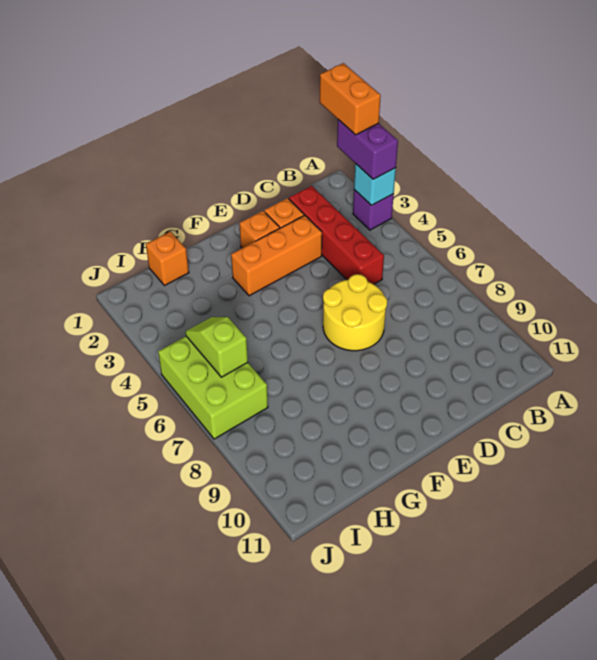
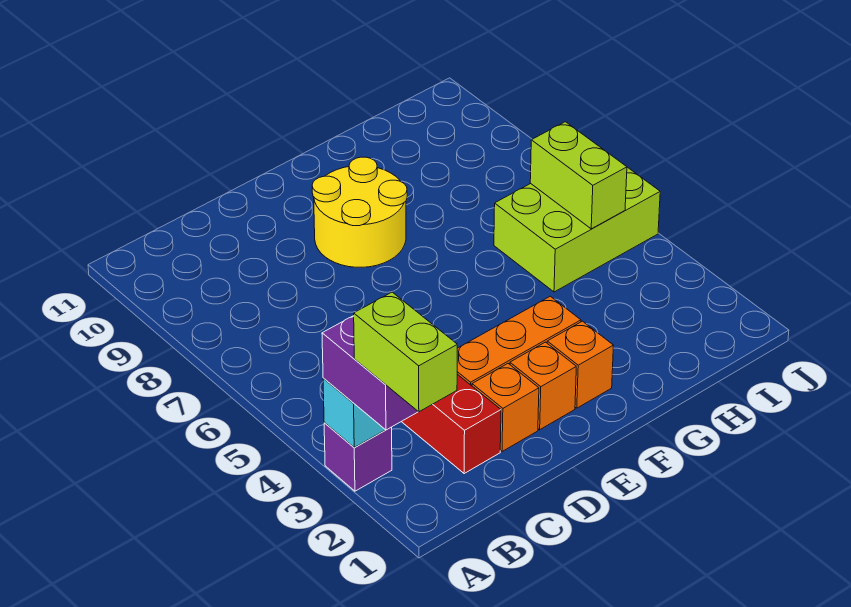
orange 1x2 brick [320,63,381,135] -> lime 1x2 brick [354,292,457,412]
yellow 2x2 round brick [323,274,387,351] -> yellow 2x2 round brick moved to [312,157,407,267]
orange 1x1 brick [146,232,189,286] -> orange 1x1 brick moved to [547,321,614,408]
lime 2x3 brick [158,336,268,439] -> lime 2x3 brick turned to [494,167,660,292]
lime 1x2 slope [185,317,248,377] -> lime 1x2 brick [530,122,627,229]

